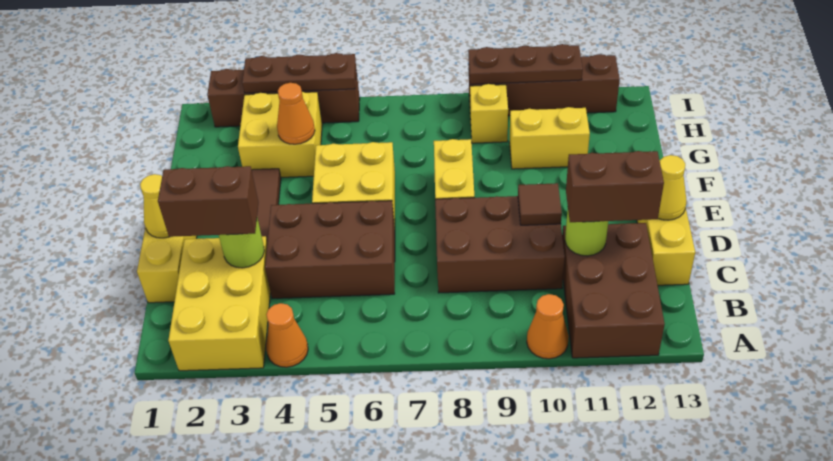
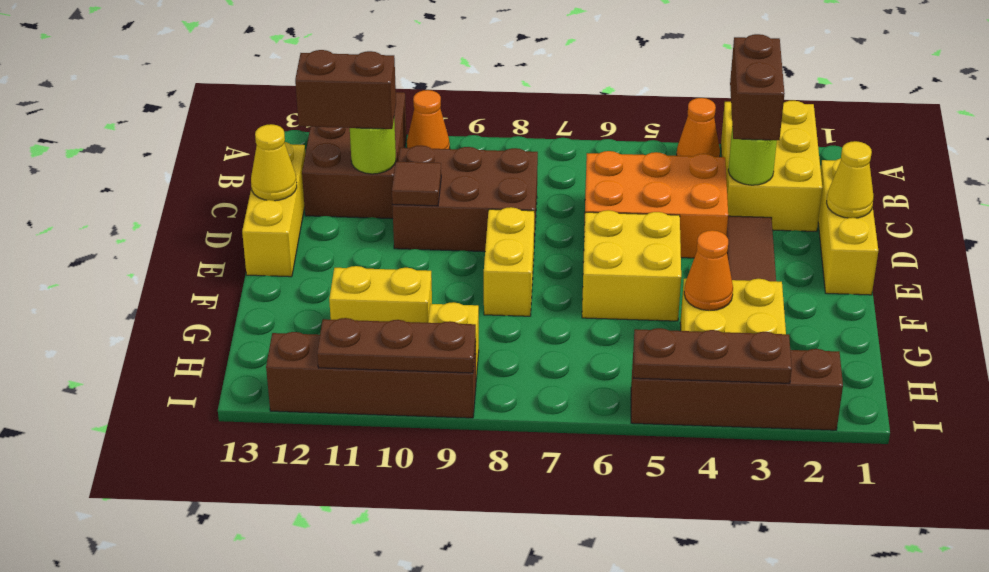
brown 1x2 brick [158,166,258,237] -> brown 1x2 brick turned to [730,34,785,140]
brown 2x3 brick [265,201,395,299] -> orange 2x3 brick [584,151,728,258]

